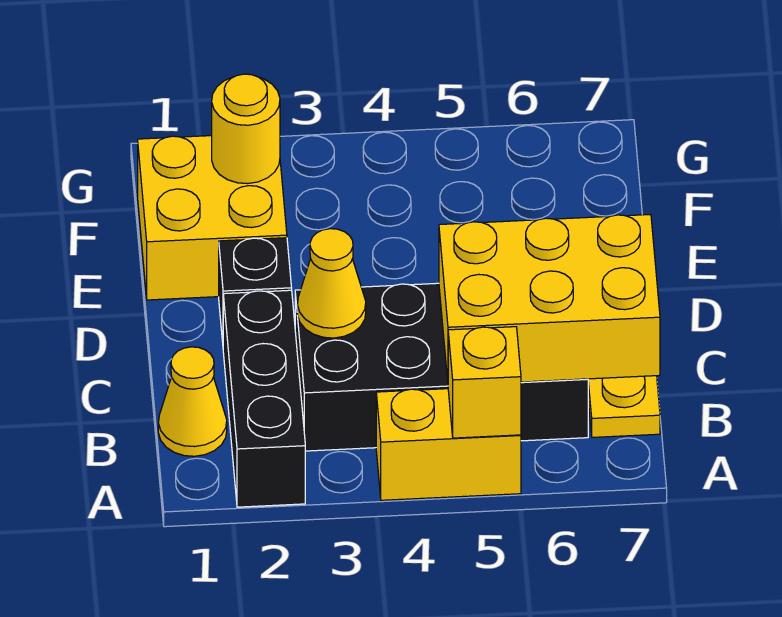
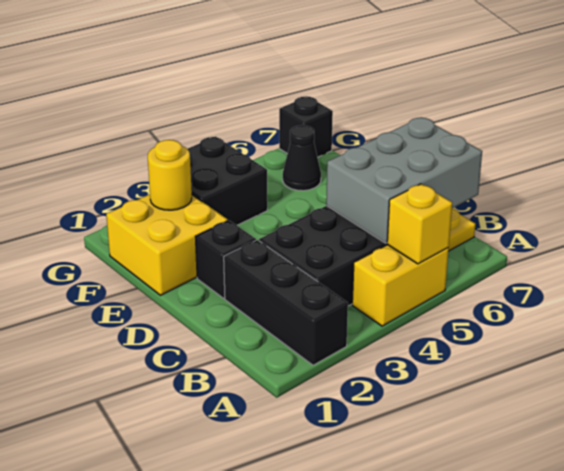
yellow 1x1 cone [158,347,227,456] -> none
yellow 2x3 brick [439,215,660,382] -> grey 2x3 brick [326,118,482,243]
yellow 1x1 cone [297,229,366,338] -> none
none -> black 2x2 brick [188,137,267,225]
none -> black 1x1 cone [283,125,321,191]
none -> black 1x1 brick [279,96,333,157]

